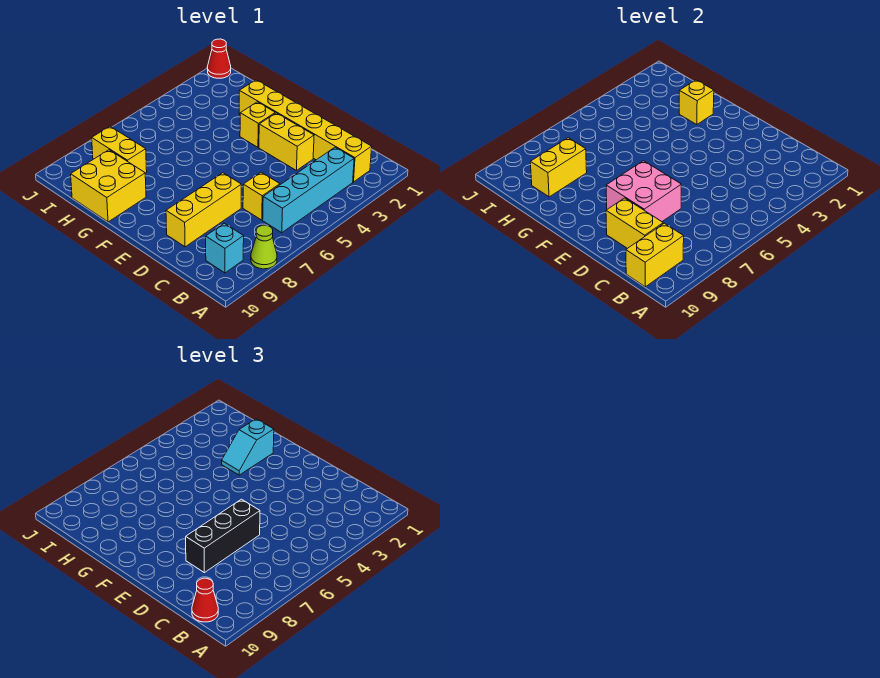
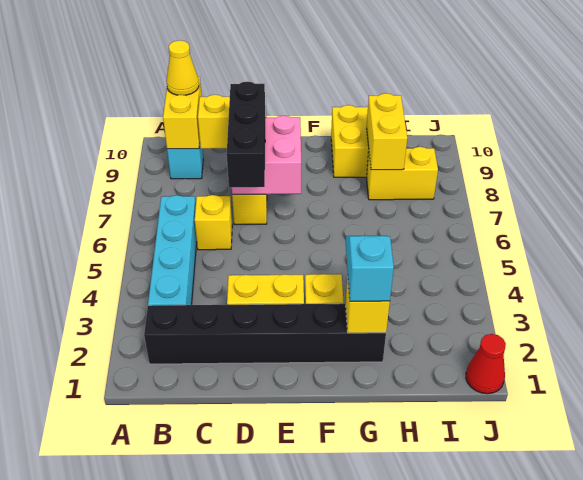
lime 1x1 cone [251,225,277,269] -> none
yellow 1x6 brick [239,80,372,182] -> black 1x6 brick [144,304,386,364]
red 1x1 cone [192,578,218,622] -> yellow 1x1 cone [166,40,199,95]

